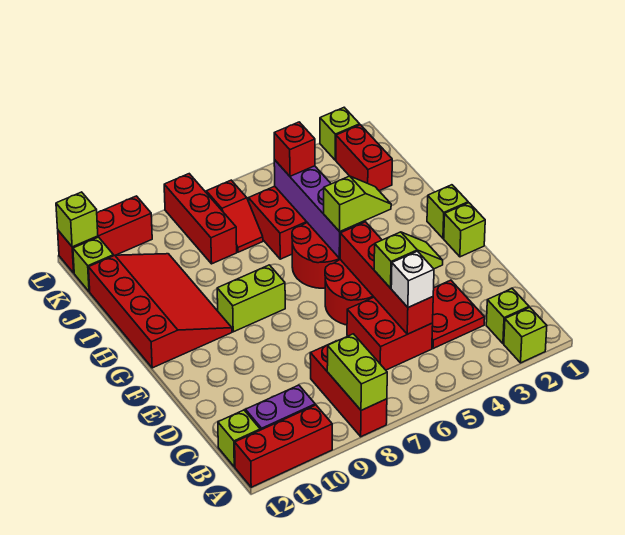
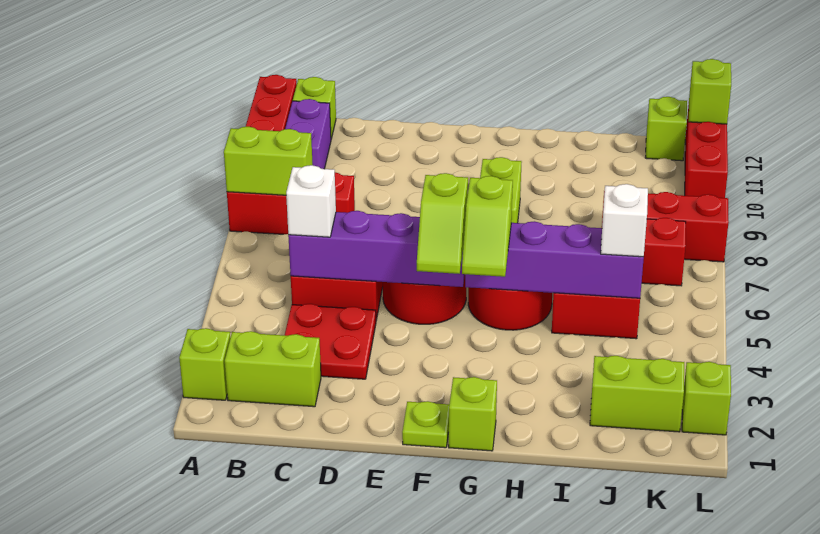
lime 1x1 brick [486,289,529,344] -> lime 1x2 brick [225,331,321,407]
red 1x4 brick [340,222,433,334] -> purple 1x4 brick [288,211,465,287]
lime 1x2 slope [374,232,443,288] -> lime 1x2 slope moved to [417,173,468,274]
lime 1x1 brick [444,203,485,257] -> lime 1x1 plate [402,401,449,448]
red 3x4 slope [89,254,232,368] -> none
red 1x2 brick [336,125,392,191] -> lime 1x2 brick [590,356,684,432]
red 1x1 brick [274,122,315,176] -> white 1x1 brick [601,184,648,257]

